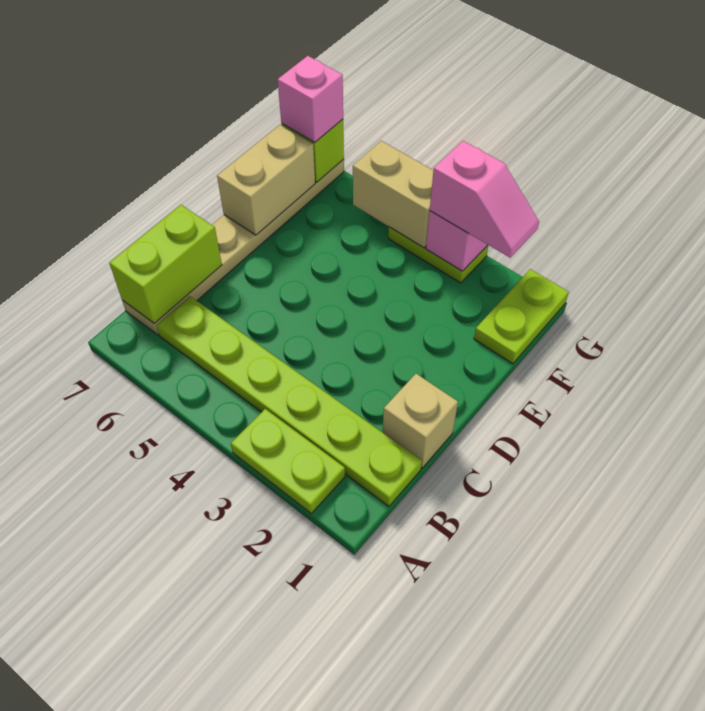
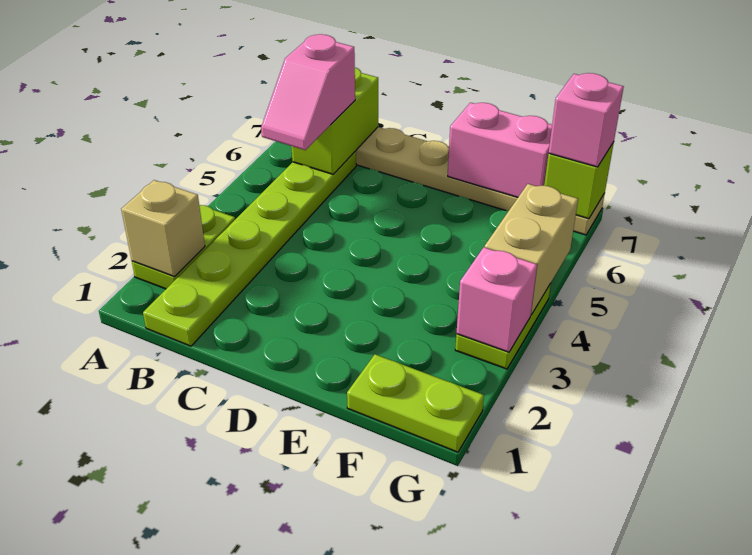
lime 1x2 brick [109,205,222,324] -> lime 1x2 brick turned to [291,67,378,174]
tan 1x1 brick [383,374,458,468] -> tan 1x1 brick moved to [121,180,205,277]
tan 1x2 brick [217,125,315,235] -> pink 1x2 brick [448,103,552,197]
pink 1x2 slope [430,141,539,258] -> pink 1x2 slope moved to [261,34,355,150]

